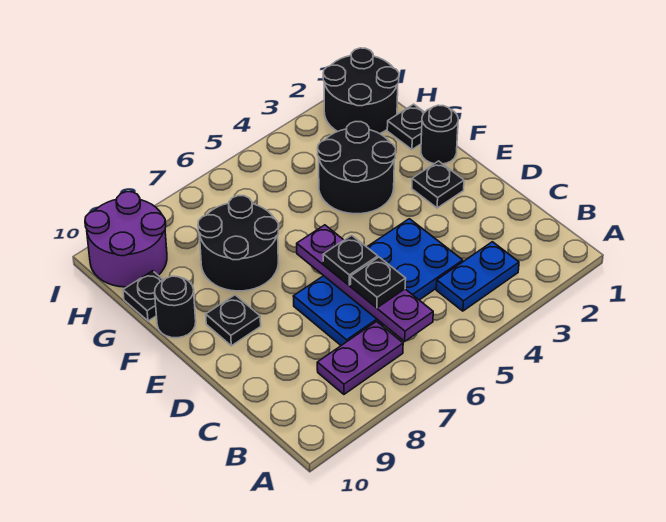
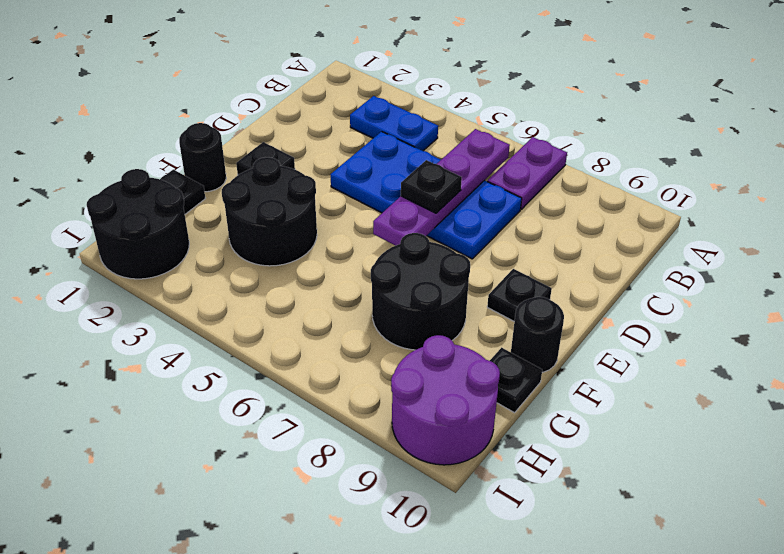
purple 1x2 plate [317,321,403,394] -> purple 1x2 plate turned to [487,137,567,209]
black 1x1 plate [351,257,406,308] -> none

